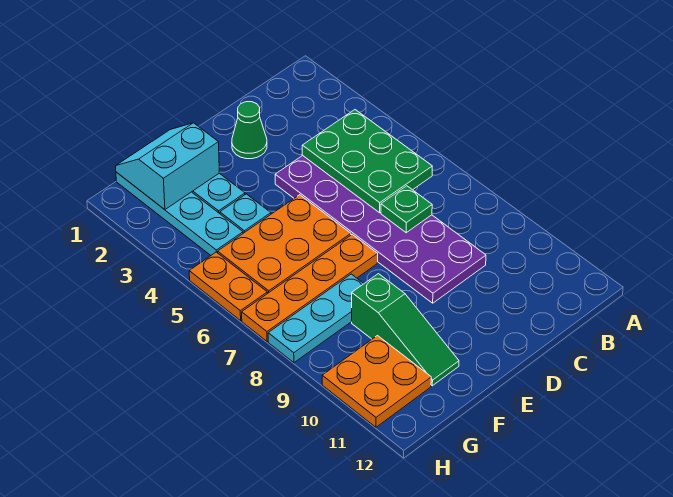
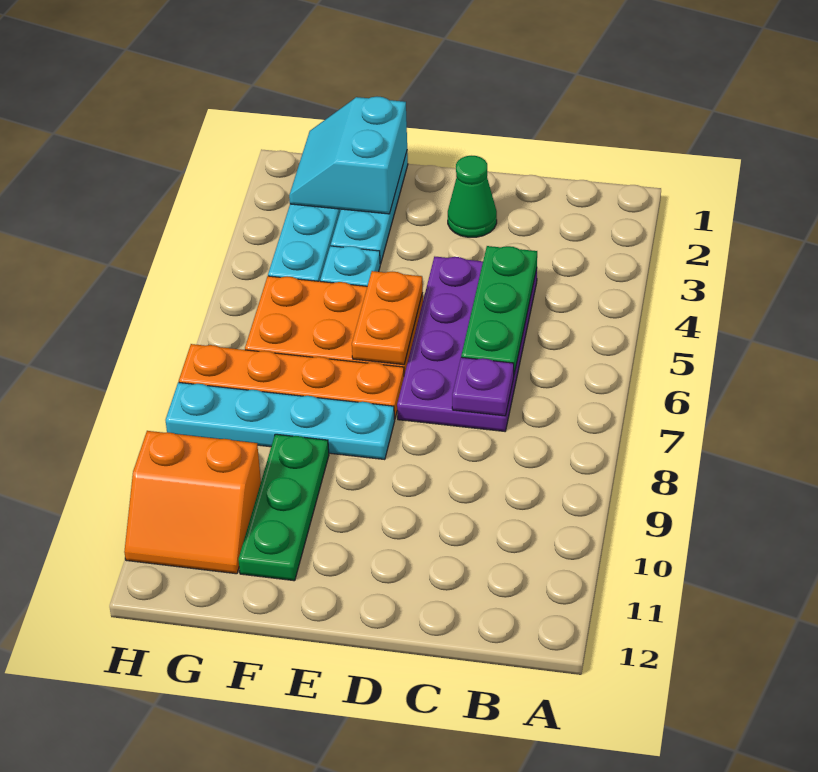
green 2x3 plate [302,110,432,213] -> green 1x3 plate [461,246,537,374]
purple 2x6 plate [275,156,486,303] -> purple 2x4 plate [397,257,537,431]
green 1x1 plate [381,186,432,233] -> purple 1x1 plate [452,357,514,416]
cyan 2x2 slope [116,123,219,210] -> cyan 2x2 slope turned to [289,97,407,214]
cyan 1x3 plate [268,274,364,363] -> cyan 1x4 plate [166,382,395,460]
green 1x3 slope [352,274,459,386] -> green 1x3 plate [238,434,329,581]
orange 2x2 plate [322,336,431,427] -> orange 2x2 slope [124,431,261,574]
orange 1x2 plate [189,252,267,321] -> orange 1x2 plate moved to [352,271,423,365]

